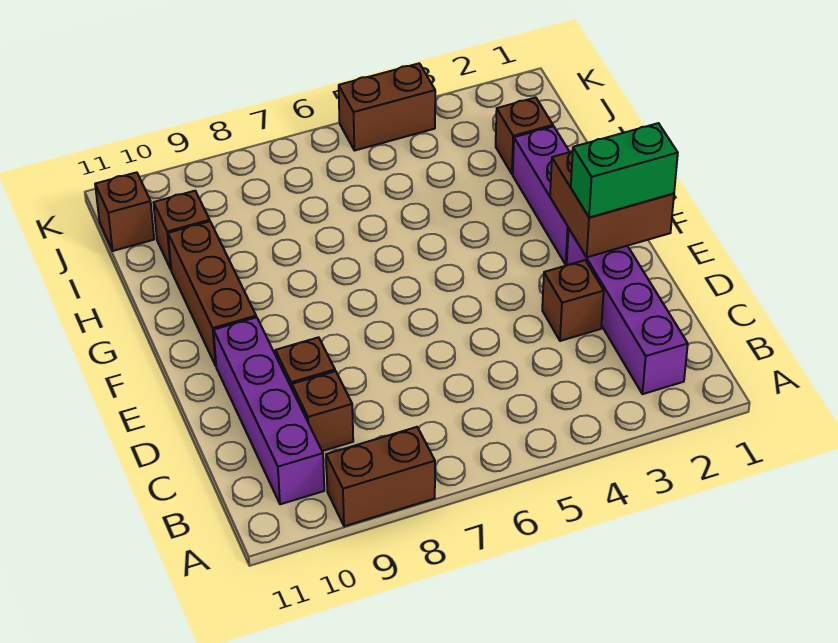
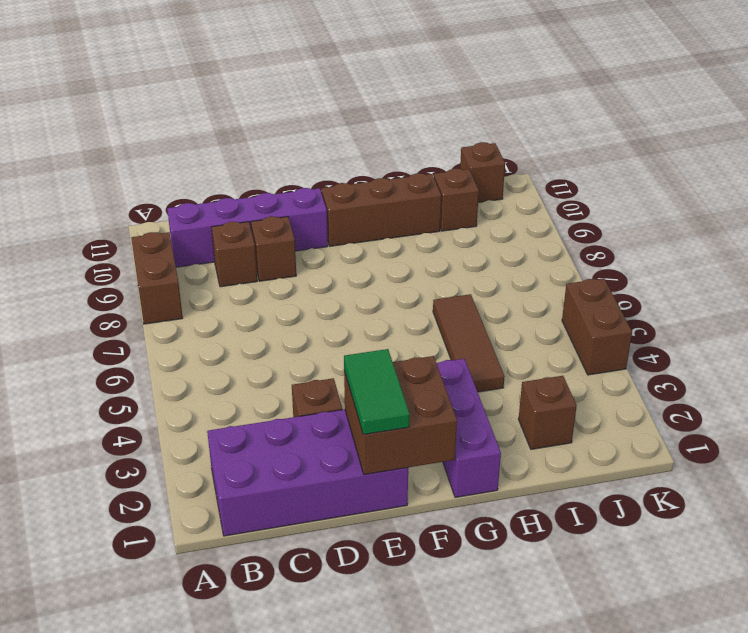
purple 1x4 brick [567,229,688,394] -> purple 2x4 brick [207,409,408,536]
green 1x2 brick [571,123,678,217] -> green 1x2 tile [344,349,410,434]
purple 1x3 brick [513,126,569,265] -> purple 1x3 brick turned to [437,359,501,497]
none -> brown 1x3 tile [433,294,505,392]

